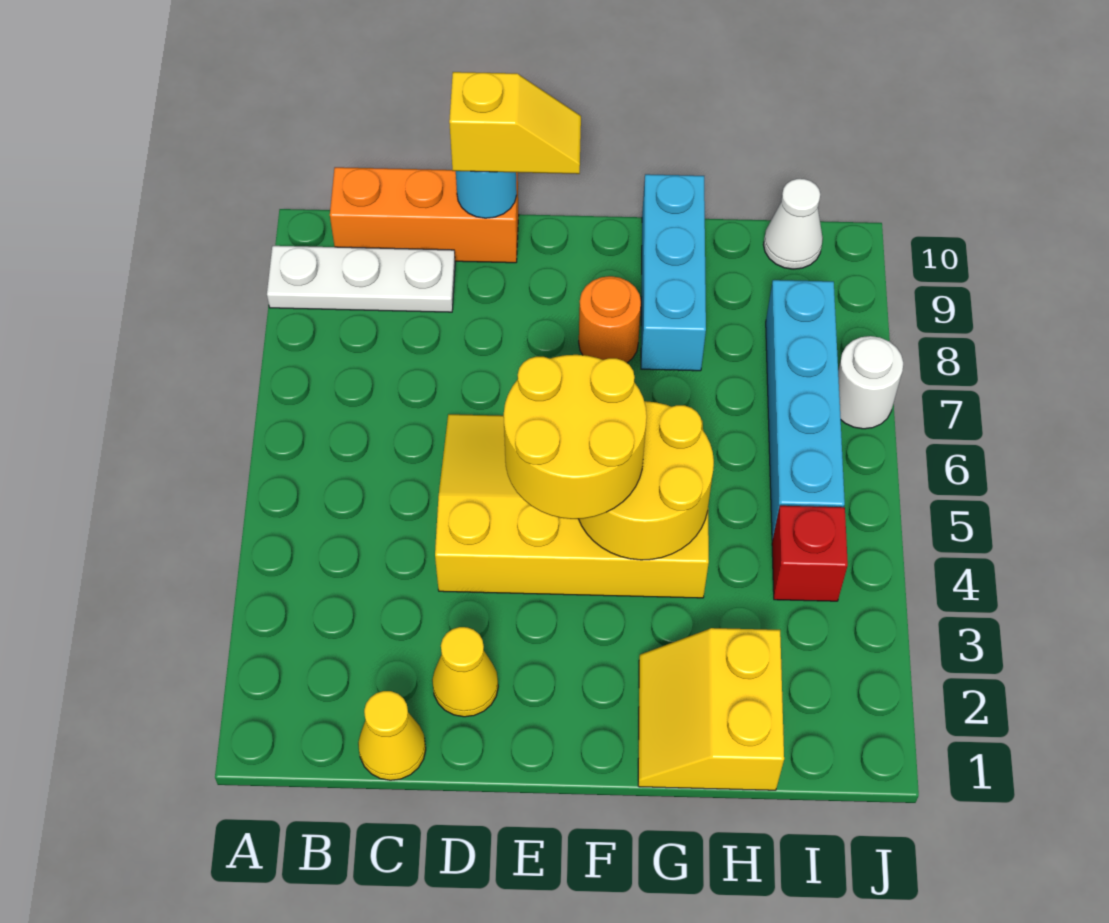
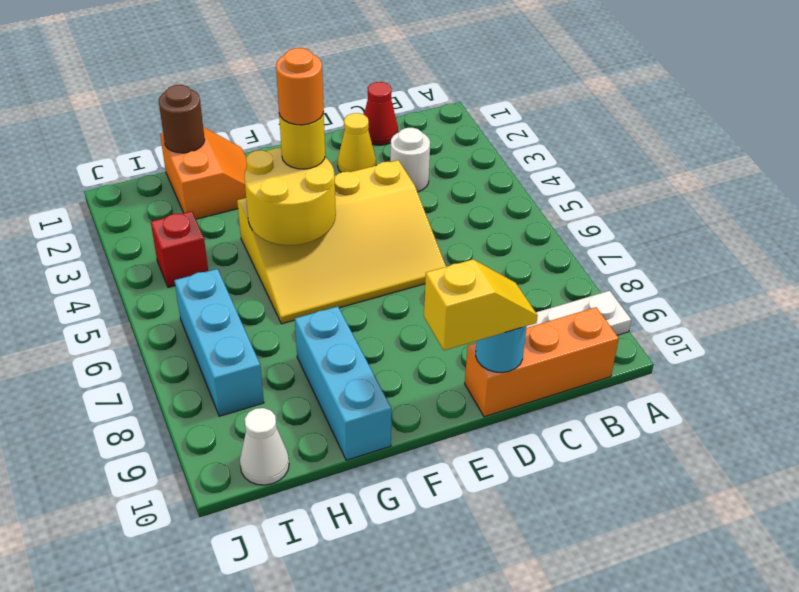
yellow 1x1 cone [358,691,426,780] -> red 1x1 cone [364,82,398,145]
yellow 1x2 slope [449,72,581,174] -> yellow 1x2 slope turned to [424,260,538,350]
yellow 2x2 round brick [504,355,647,519] -> yellow 1x1 round brick [279,112,325,169]
orange 1x1 round brick [579,276,641,363] -> orange 1x1 round brick moved to [276,48,324,125]
yellow 2x2 slope [638,628,784,790] -> orange 2x2 slope [160,127,247,219]
none -> brown 1x1 round brick [158,85,205,153]
cyan 1x4 brick [766,280,845,540] -> cyan 1x3 brick [174,269,264,416]
white 1x1 round brick [838,336,903,429] -> white 1x1 round brick moved to [390,128,430,192]

